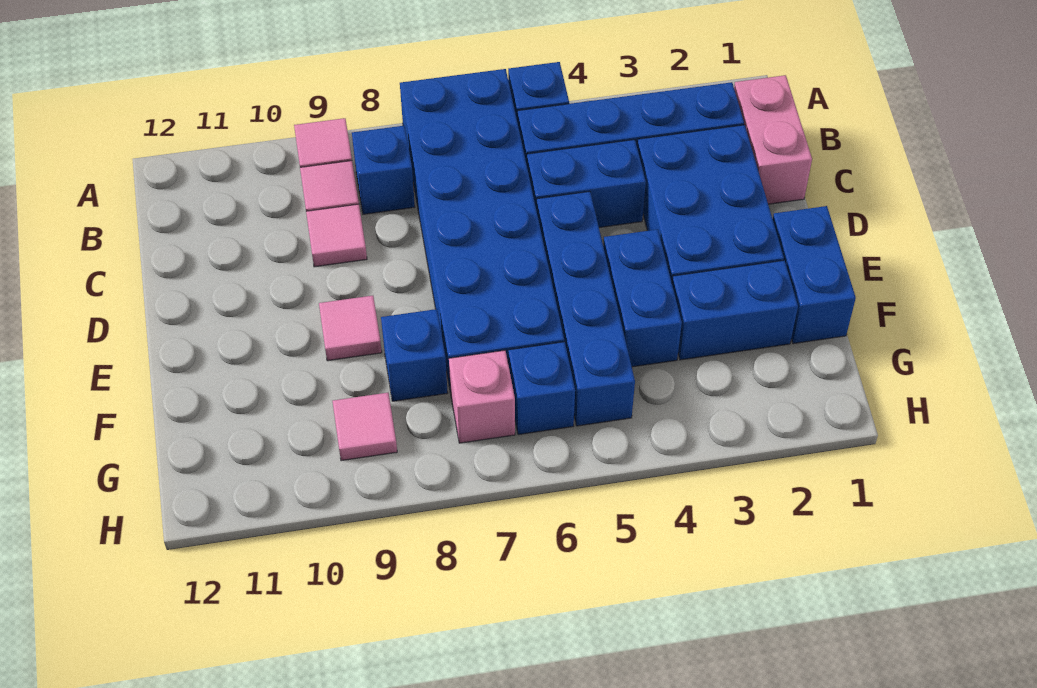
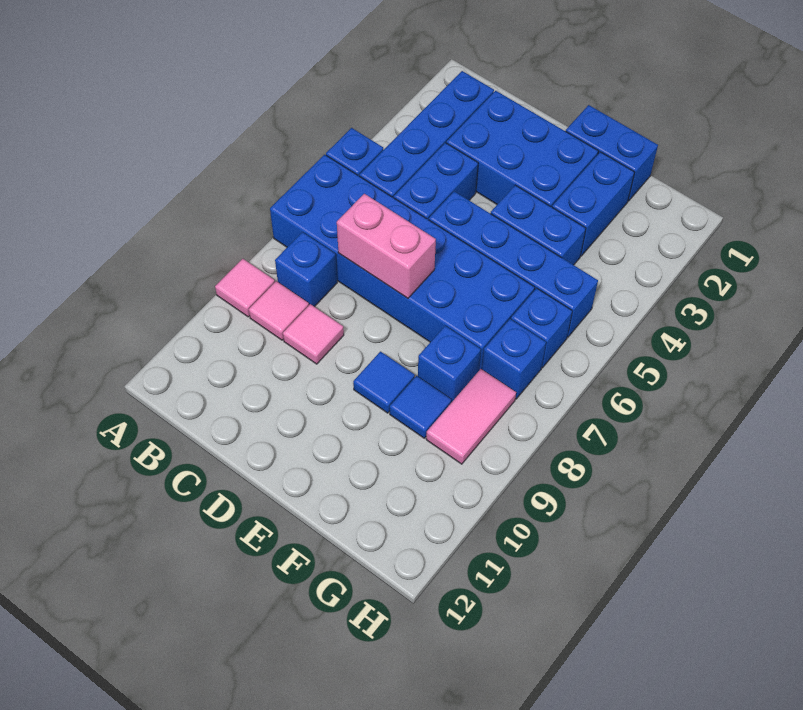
pink 1x2 brick [734,75,812,204] -> pink 1x2 brick moved to [337,194,436,298]
pink 1x1 tile [319,296,382,361] -> blue 1x1 tile [353,352,415,413]
none -> blue 1x1 tile [390,376,451,438]
pink 1x1 brick [449,350,515,443] -> blue 1x1 brick [482,319,546,399]
pink 1x1 tile [332,393,397,461] -> pink 1x2 tile [426,369,516,464]

